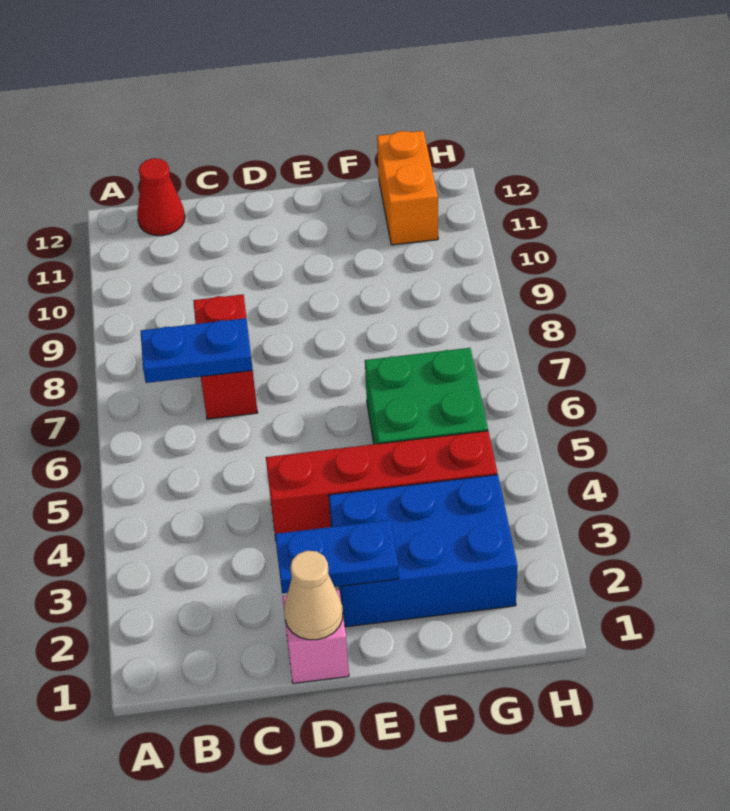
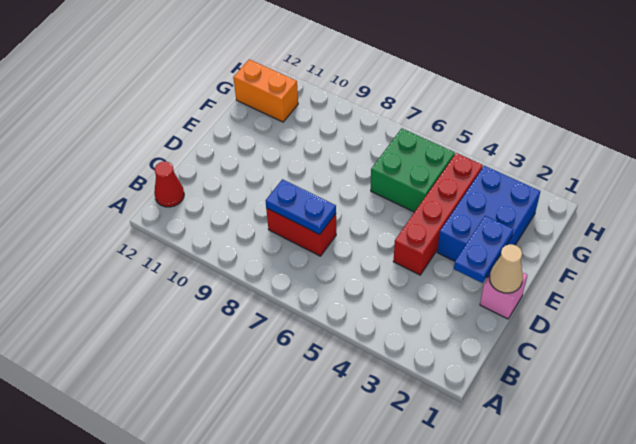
blue 1x2 plate [141,318,253,383] -> blue 1x2 plate turned to [266,179,336,235]

